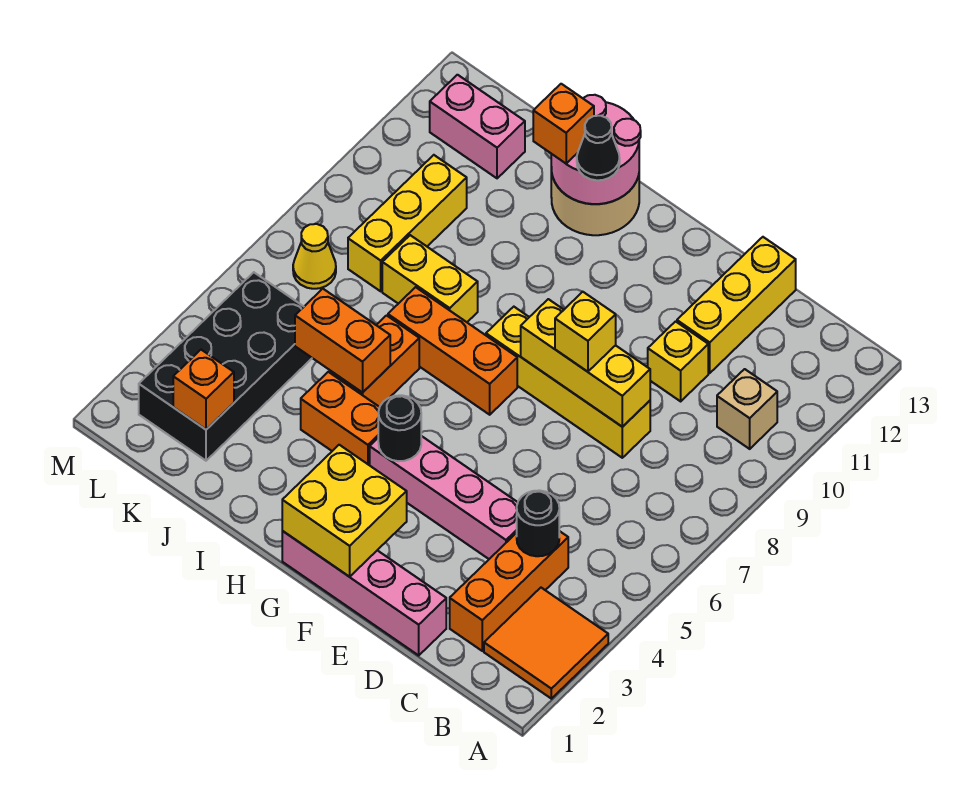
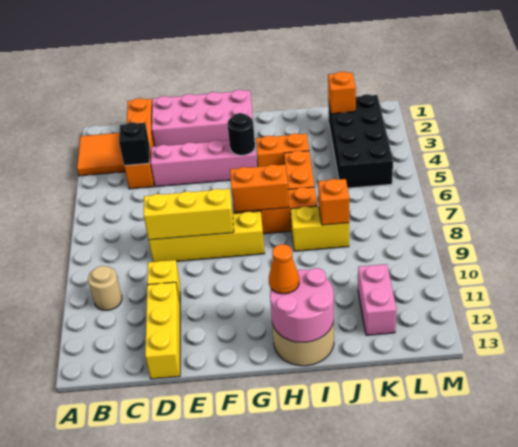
tan 1x1 brick [717,369,777,449] -> tan 1x1 round brick [88,266,122,310]
orange 1x3 brick [450,531,568,651] -> orange 1x4 brick [124,98,155,189]
black 1x1 round brick [517,490,559,556] -> black 1x1 brick [119,122,150,166]
pink 1x4 brick [282,531,446,655] -> pink 2x4 brick [152,90,253,147]
yellow 1x1 brick [555,292,616,372] -> none
yellow 2x2 brick [282,445,407,577] -> none
black 1x1 cone [577,116,620,180] -> orange 1x1 cone [269,244,299,294]
orange 1x2 brick [295,289,390,393] -> orange 1x2 brick moved to [230,165,289,212]
orange 1x1 brick [533,84,594,163] -> orange 1x1 brick moved to [318,179,349,225]
yellow 1x3 brick [348,155,467,291] -> none
pink 1x2 brick [430,75,525,178] -> pink 1x2 brick turned to [358,264,396,335]
yellow 1x1 cone [293,224,336,289] -> none

